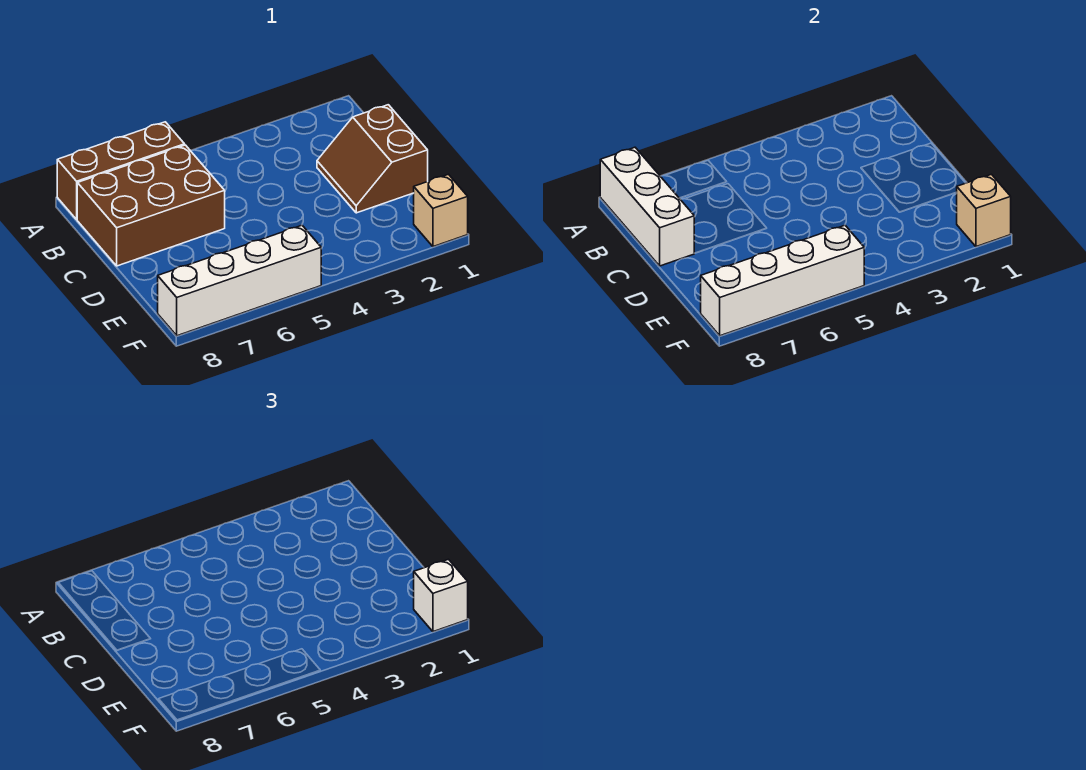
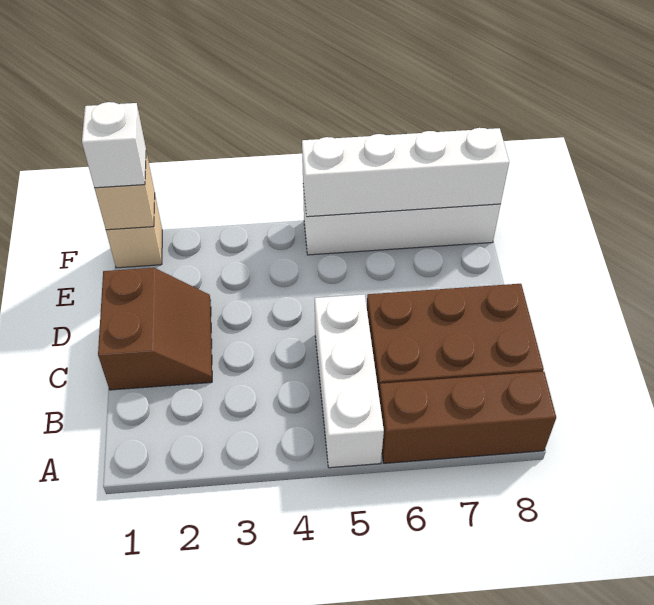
white 1x3 brick [600,147,694,266] -> white 1x3 brick moved to [315,294,384,468]

